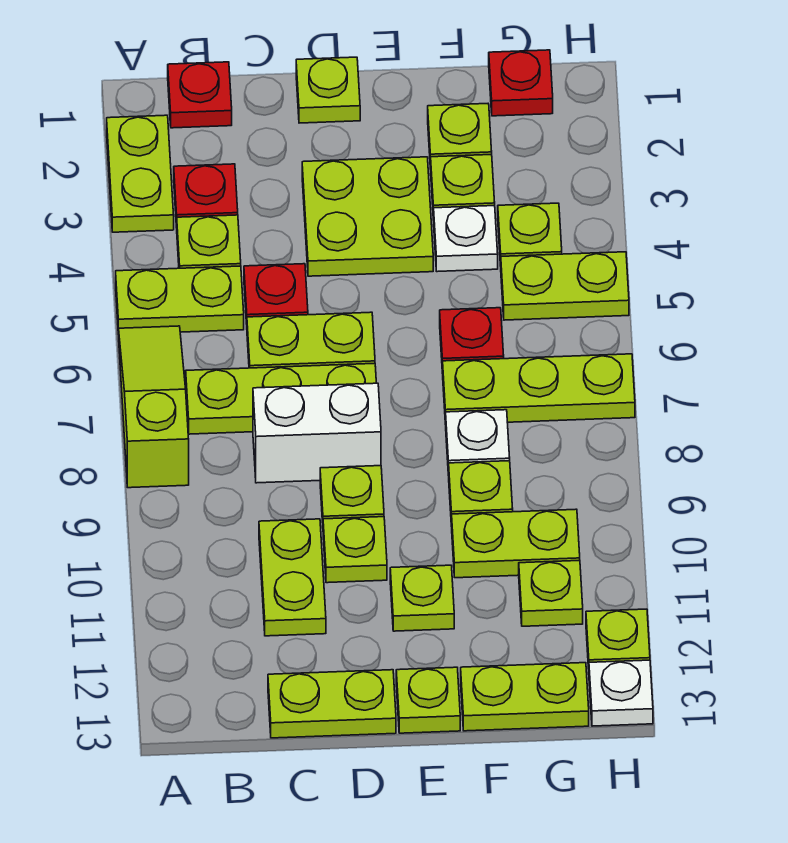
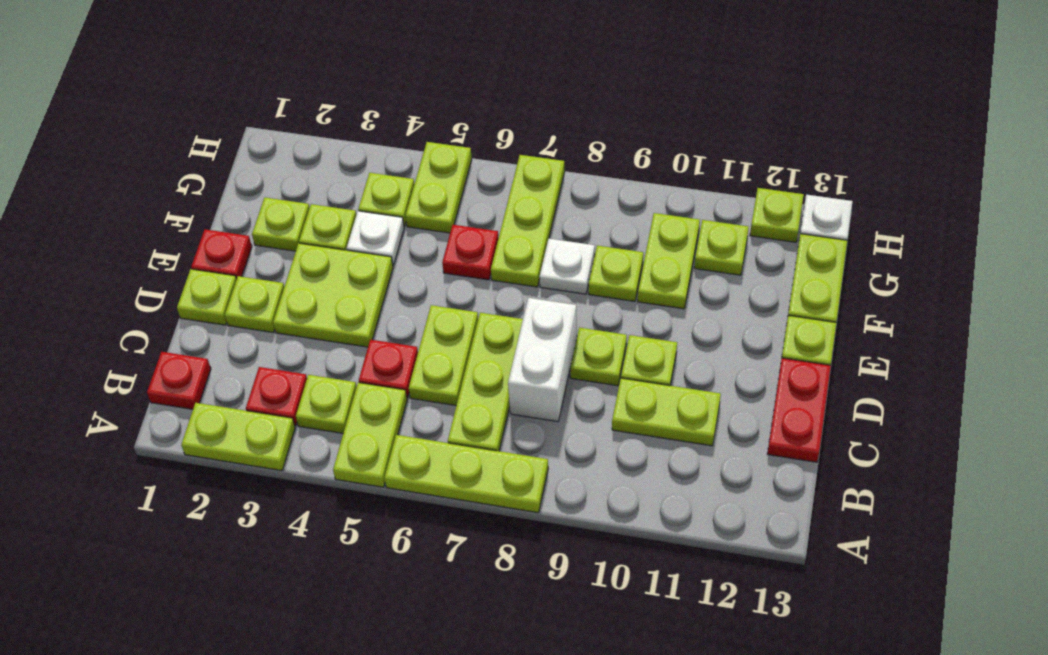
lime 1x3 slope [119,326,189,488] -> lime 1x3 plate [384,435,548,513]
lime 1x2 plate [268,670,396,738] -> red 1x2 plate [767,358,831,462]
lime 1x1 plate [390,565,454,631] -> lime 1x1 plate moved to [225,276,284,332]
red 1x1 plate [489,50,553,116] -> red 1x1 plate moved to [191,229,252,279]

